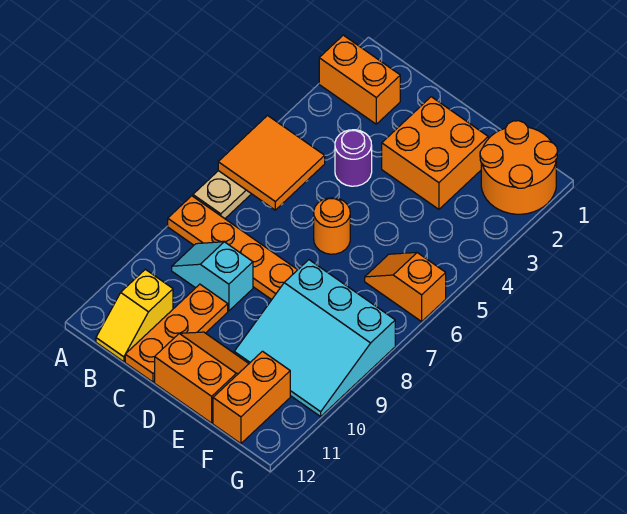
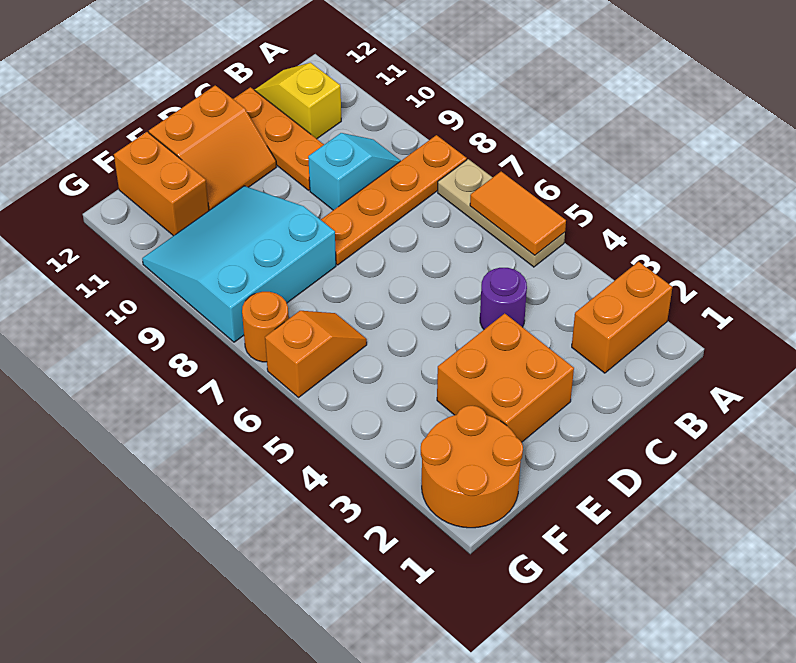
orange 2x2 tile [218,116,325,210] -> orange 1x2 tile [470,172,566,255]
orange 1x1 round brick [314,198,350,254] -> orange 1x1 round brick moved to [242,292,289,362]

